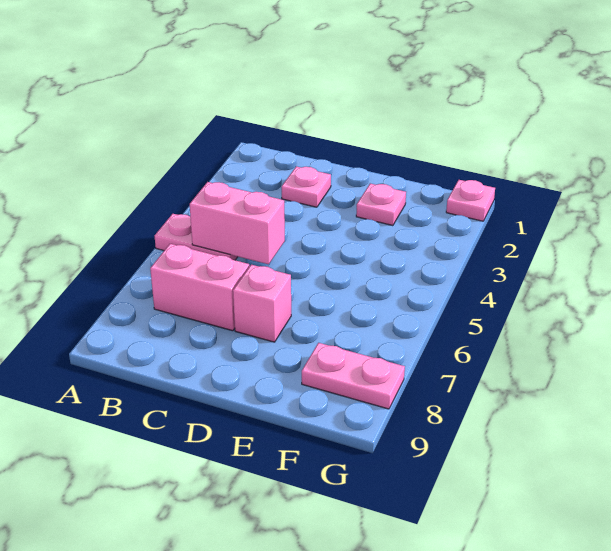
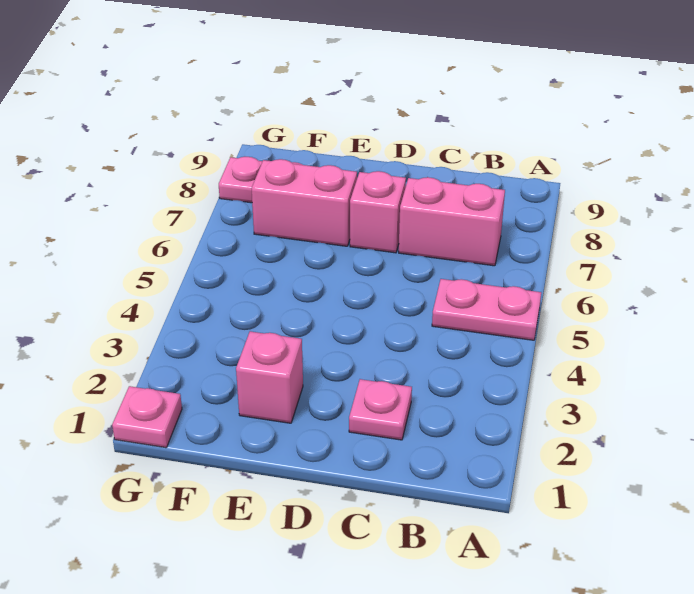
pink 1x2 brick [190,182,285,264] -> pink 1x2 brick moved to [251,159,357,246]
pink 1x1 plate [356,184,406,226] -> pink 1x1 brick [236,331,303,423]

